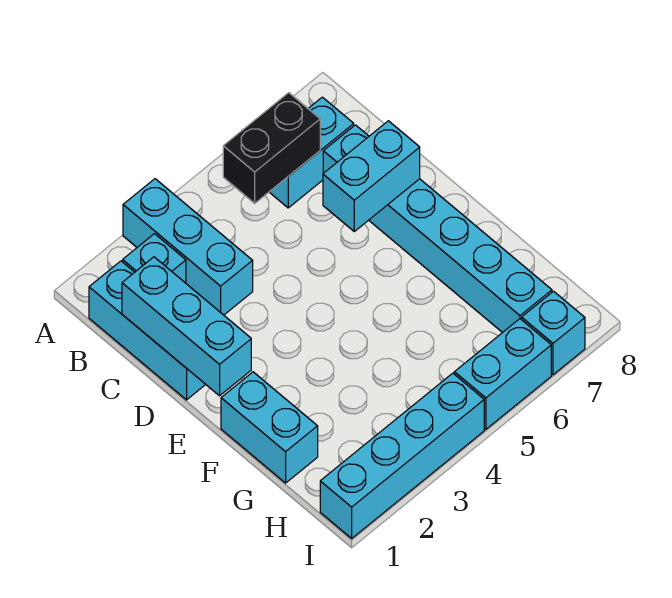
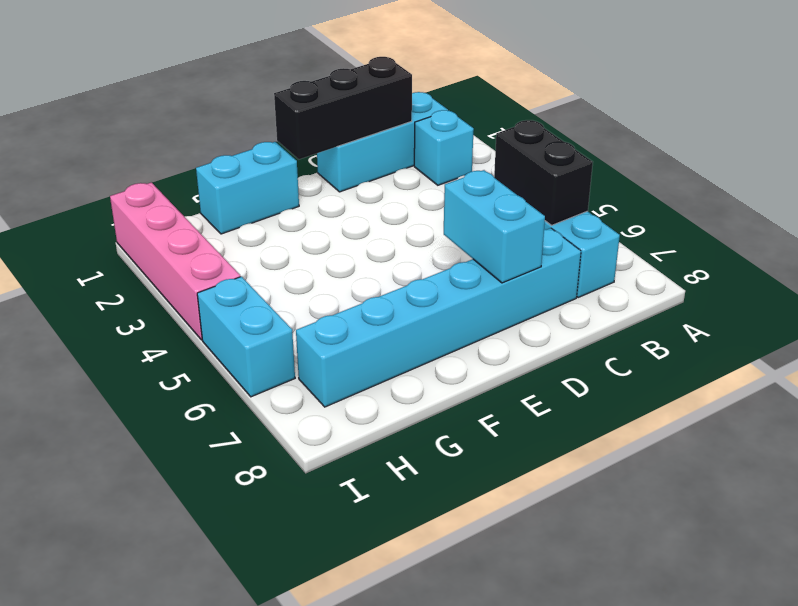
cyan 1x3 brick [123,179,253,315] -> none
cyan 1x3 brick [122,257,251,396] -> black 1x3 brick [274,57,412,159]
cyan 1x4 brick [320,373,484,538] -> pink 1x4 brick [110,182,240,340]
cyan 1x1 brick [522,291,585,375] -> none

